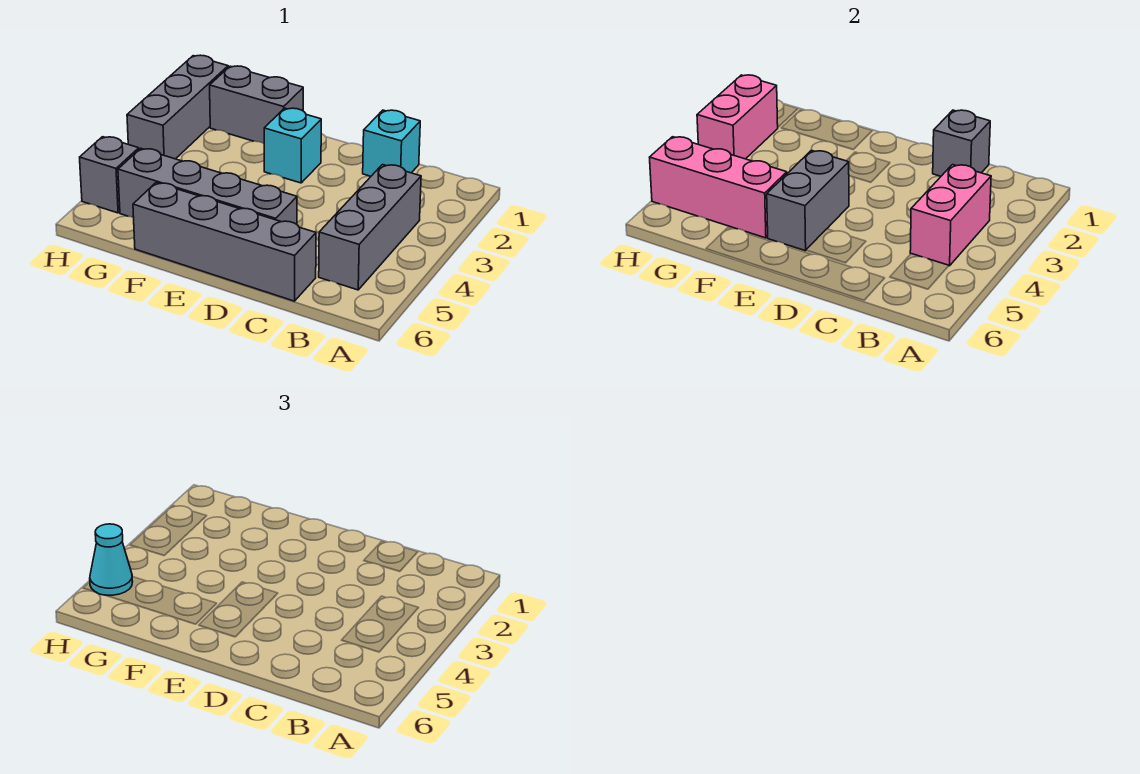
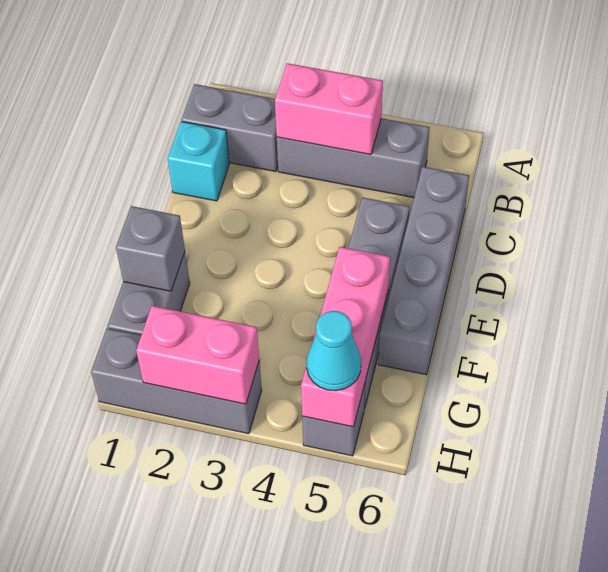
grey 1x1 brick [933,110,990,176] -> grey 1x1 brick moved to [116,206,185,291]
cyan 1x1 brick [264,108,321,183] -> none
grey 1x2 brick [767,150,849,251] -> grey 1x2 brick moved to [182,84,278,171]

